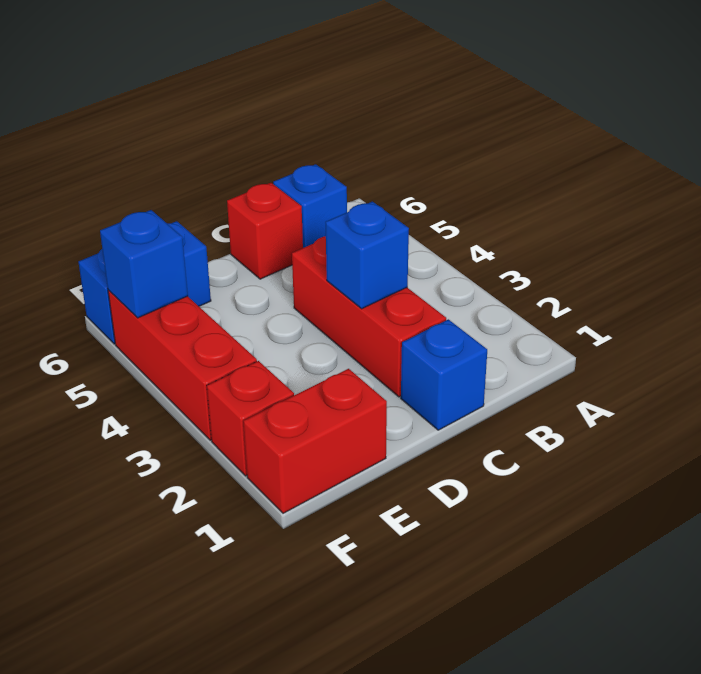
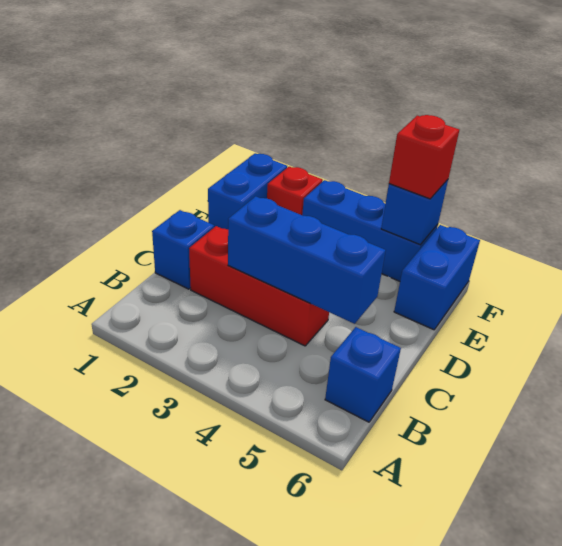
blue 1x1 brick [326,201,409,309] -> blue 1x3 brick [228,196,386,324]
red 1x1 brick [227,183,303,279] -> red 1x1 brick moved to [389,115,459,199]
red 1x2 brick [243,369,387,513] -> blue 1x2 brick [208,153,287,229]
red 1x3 brick [108,290,257,440] -> blue 1x3 brick [302,180,438,281]

